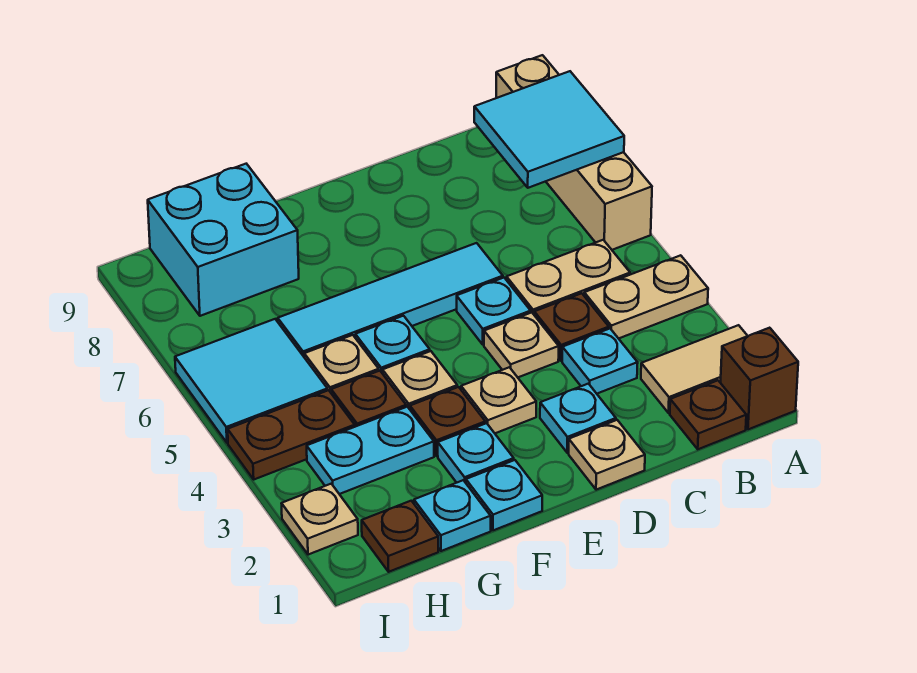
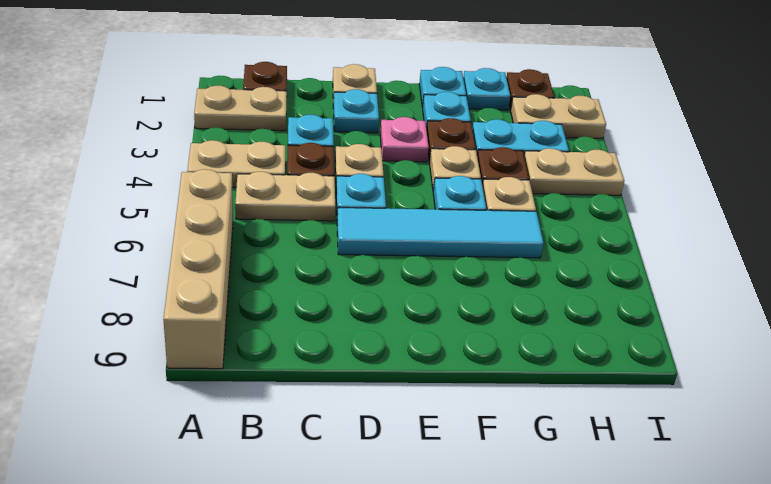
brown 1x1 brick [720,328,798,429] -> none
tan 1x2 tile [641,325,747,413] -> tan 1x2 plate [194,86,287,131]
cyan 2x2 tile [474,71,624,188] -> none
tan 1x1 plate [461,367,536,433] -> pink 1x1 plate [380,117,429,162]
cyan 2x2 brick [148,164,299,316] -> none
brown 1x2 plate [228,390,355,479] -> tan 1x2 plate [524,148,624,195]
cyan 2x2 tile [175,319,327,443] -> none
tan 1x1 plate [281,484,358,555] -> tan 1x2 plate [511,94,606,138]

